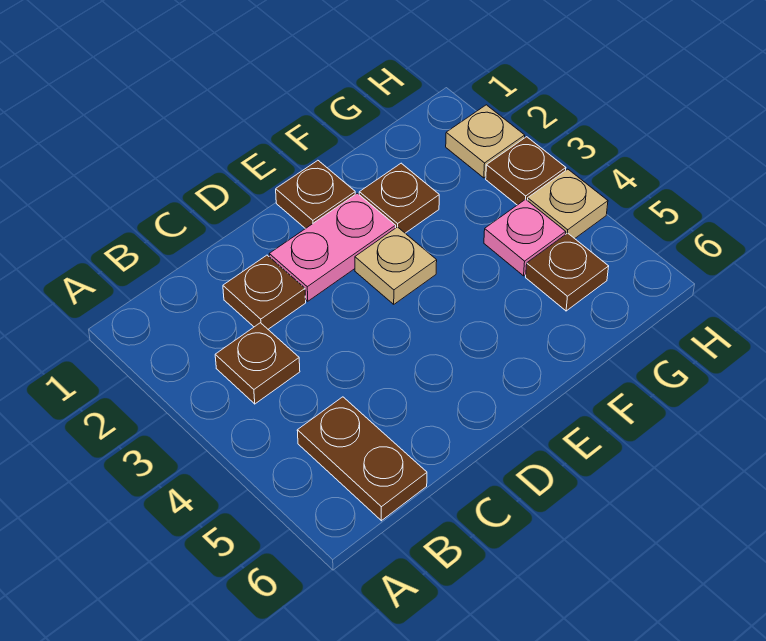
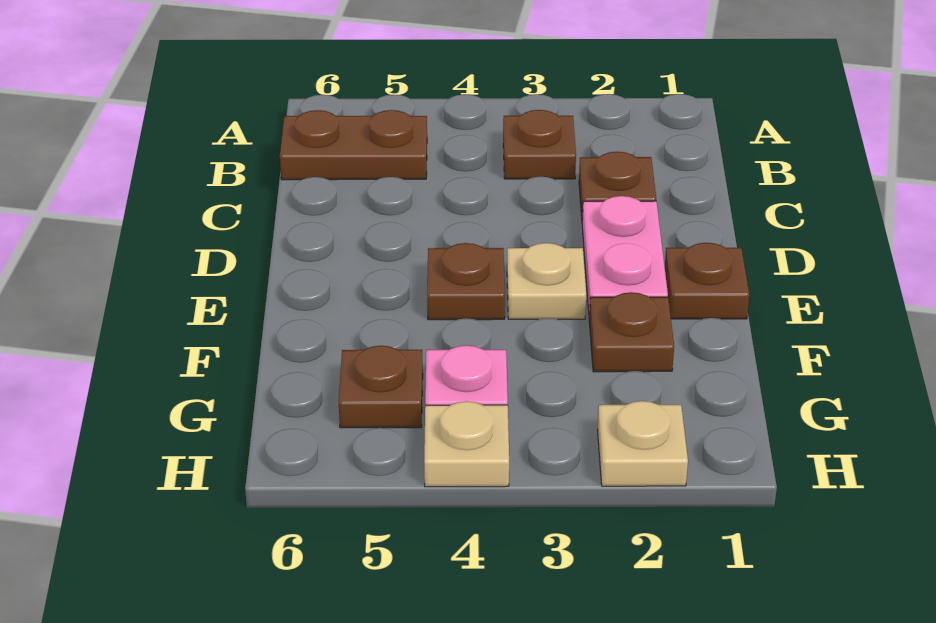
brown 1x1 plate [486,137,566,205] -> brown 1x1 plate moved to [427,243,505,320]

